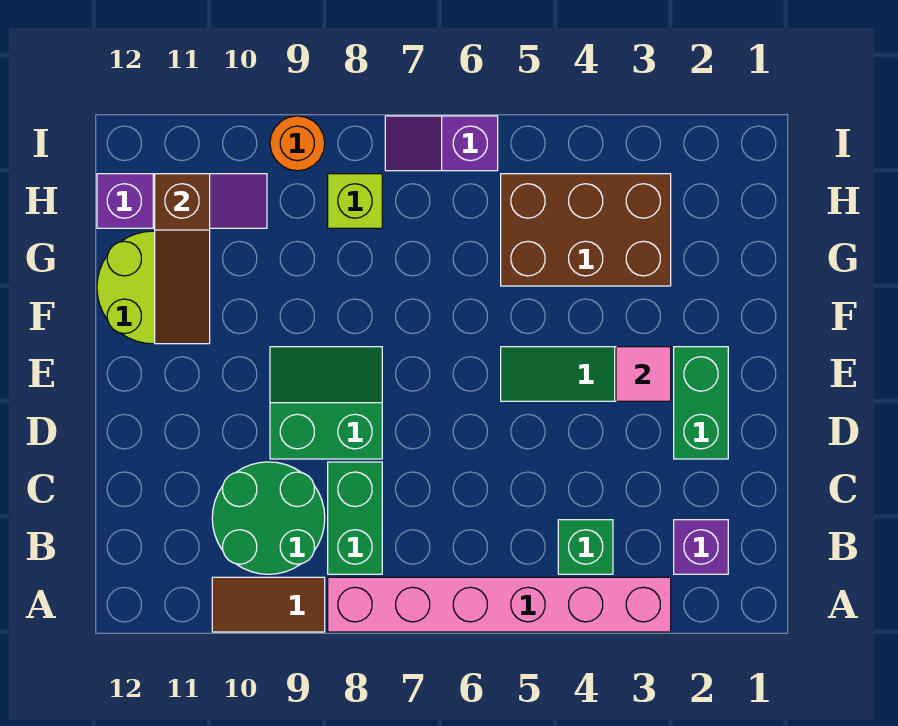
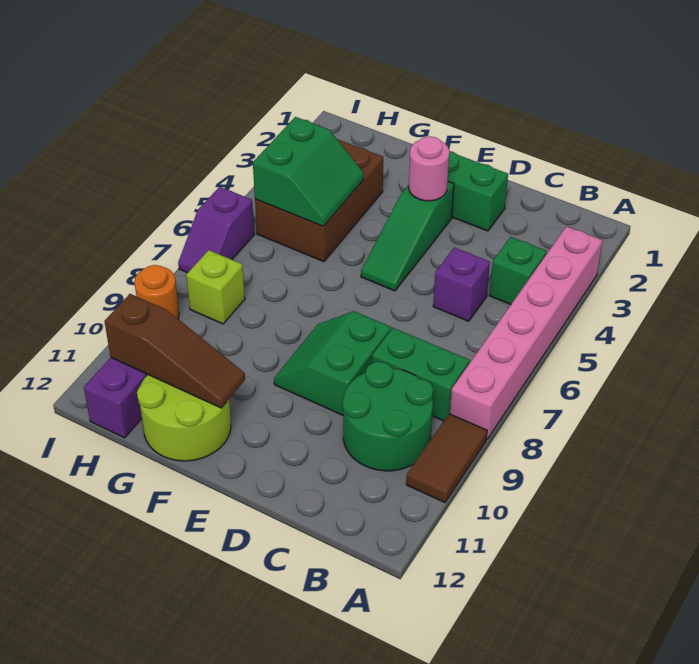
purple 1x1 brick [674,520,728,574] -> purple 1x1 brick moved to [433,248,490,321]
pink 1x1 tile [616,347,671,401] -> pink 1x1 round brick [409,136,449,201]
none -> green 2x2 slope [253,117,364,226]

